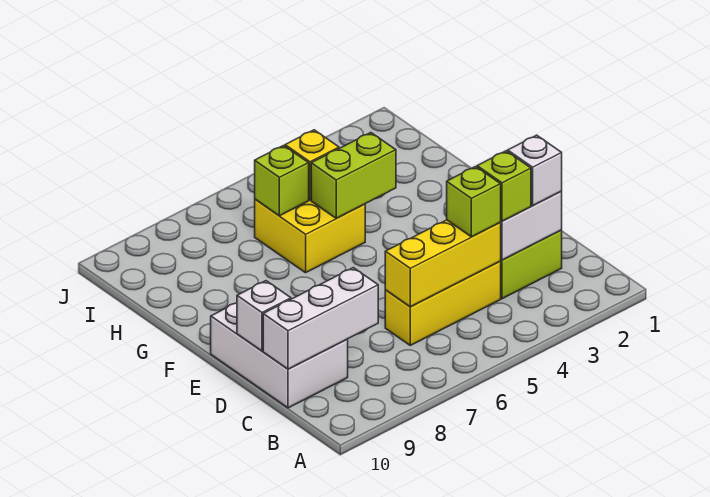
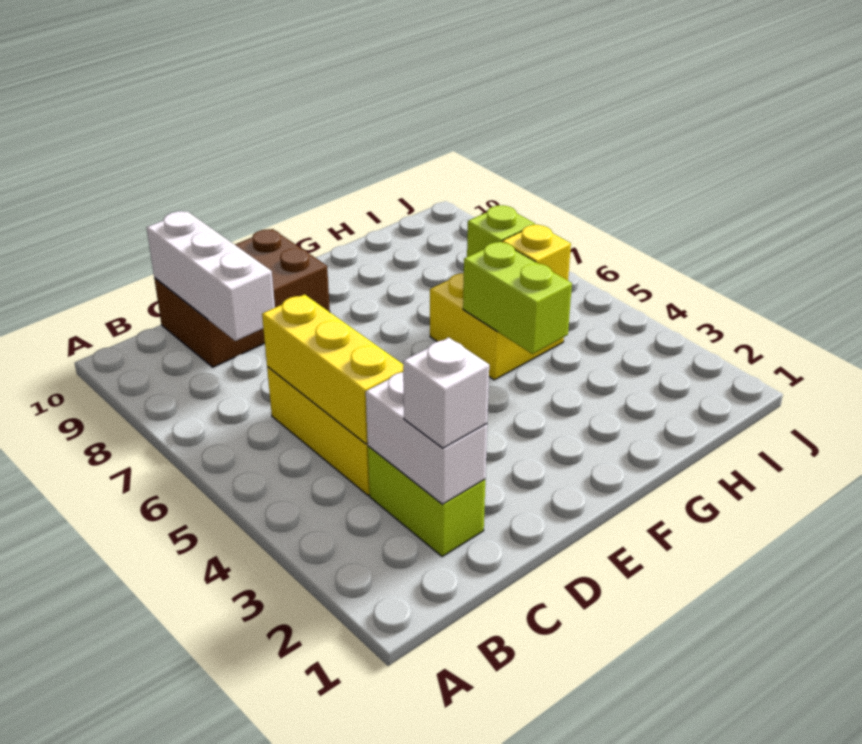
lime 1x1 brick [477,151,531,221] -> none
lime 1x1 brick [447,167,501,237] -> none
white 2x3 brick [211,303,348,408] -> brown 2x3 brick [154,229,330,367]
white 1x1 brick [237,281,291,351] -> none

